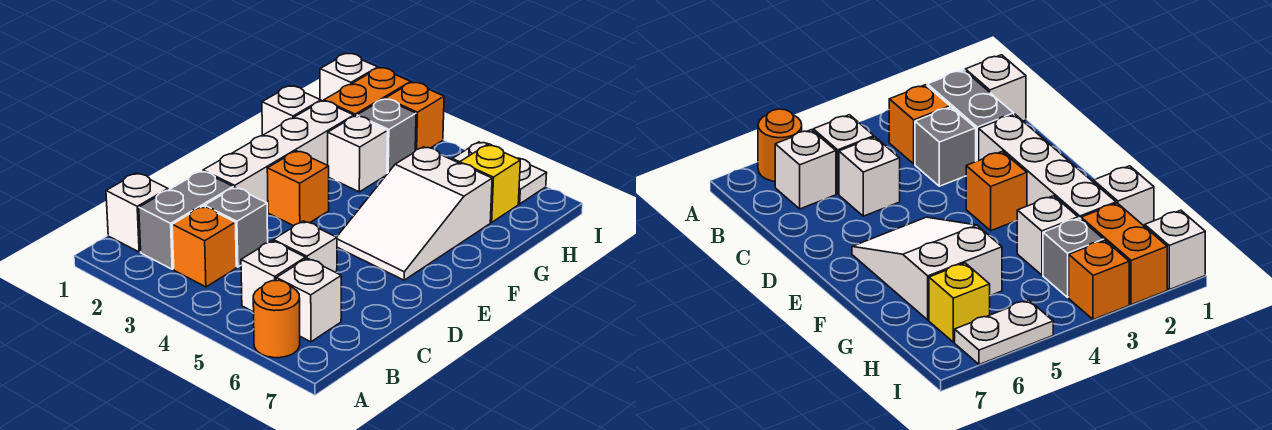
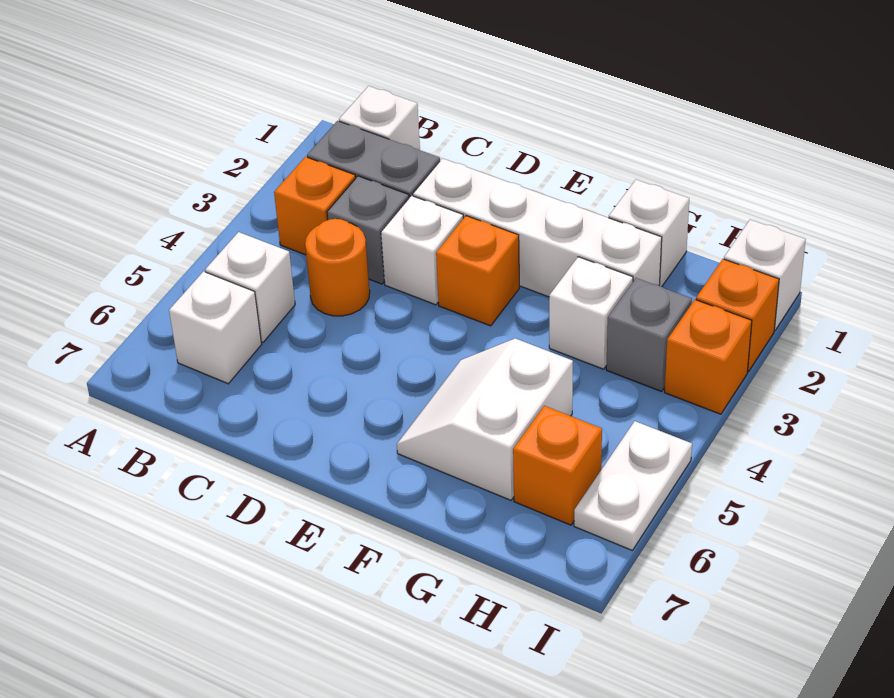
orange 1x1 round brick [253,280,300,358] -> orange 1x1 round brick moved to [305,219,370,316]
white 1x1 brick [273,221,337,273] -> white 1x1 brick moved to [381,196,463,305]
white 2x3 slope [337,147,492,280] -> white 2x2 slope [397,338,573,500]
orange 1x2 brick [324,68,411,117] -> orange 1x1 brick [696,259,779,372]
yellow 1x1 brick [460,145,520,222] -> orange 1x1 brick [513,406,602,525]

